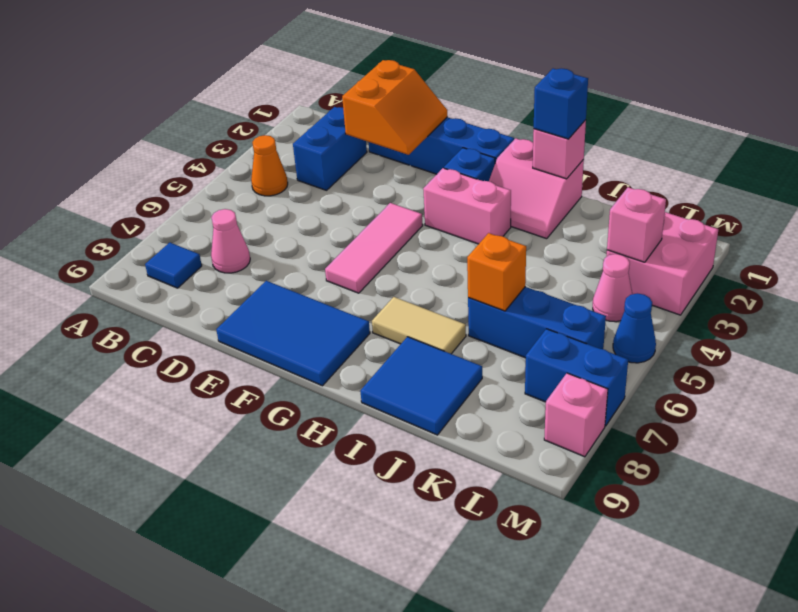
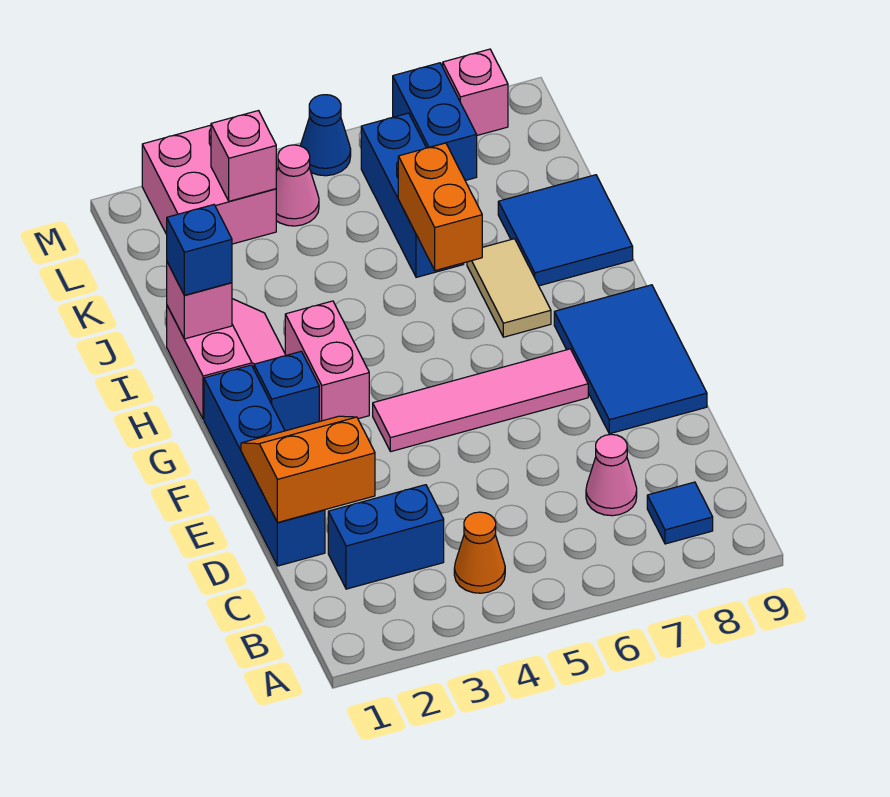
pink 1x3 tile [325,203,423,293] -> pink 1x4 tile [373,349,588,452]
orange 1x1 brick [467,233,526,311] -> orange 1x2 brick [398,143,482,271]

